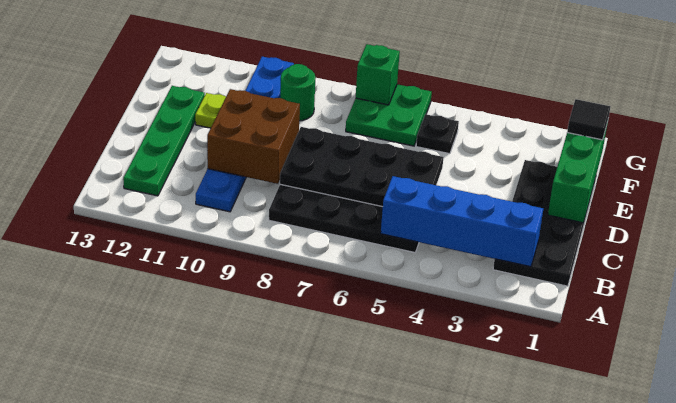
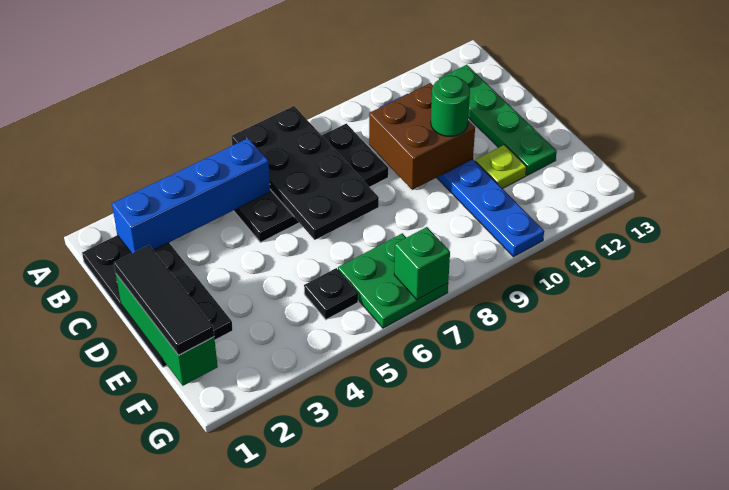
black 2x4 plate [280,127,444,207] -> black 2x4 plate turned to [231,106,379,240]
black 1x1 tile [567,99,610,140] -> black 1x3 tile [114,245,214,355]
green 1x1 round brick [280,64,316,121] -> green 1x1 round brick moved to [431,76,470,137]

